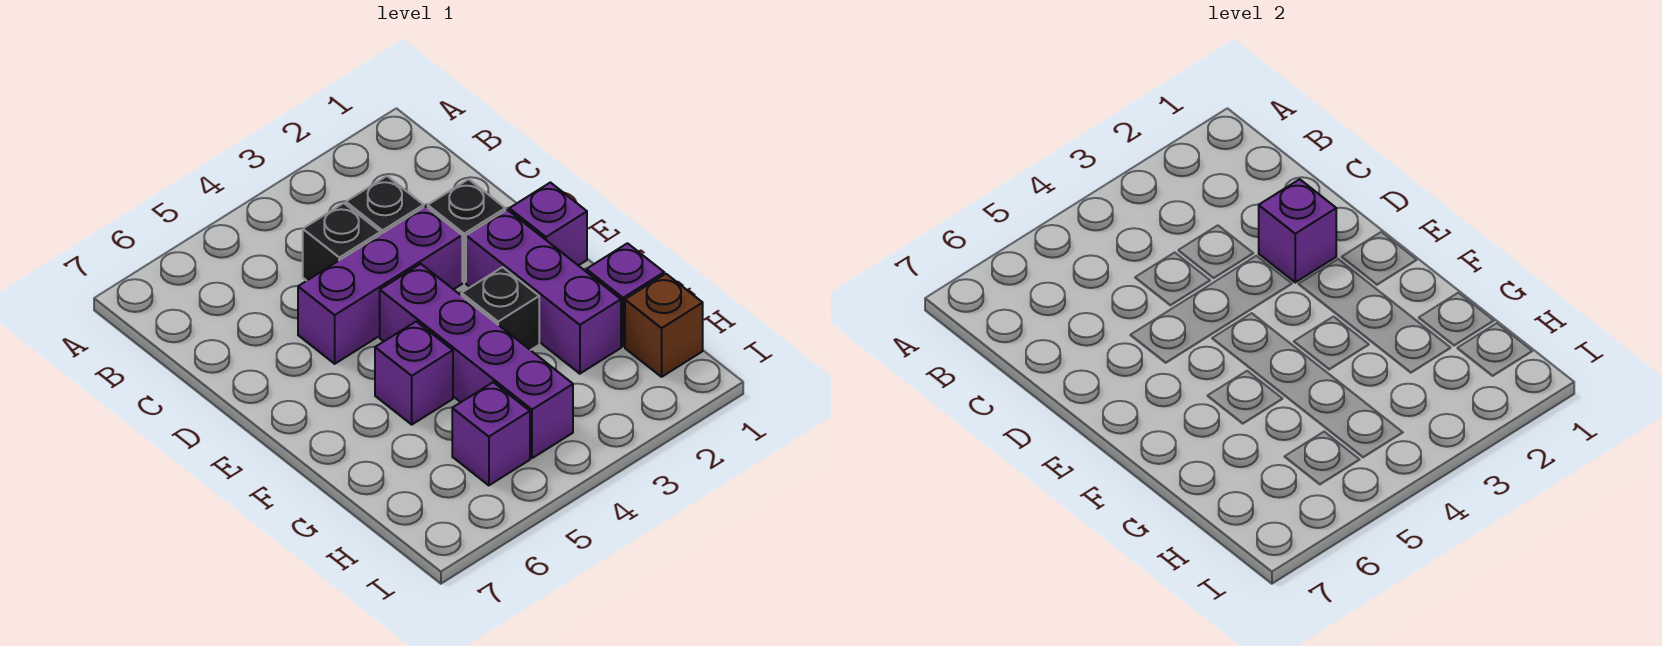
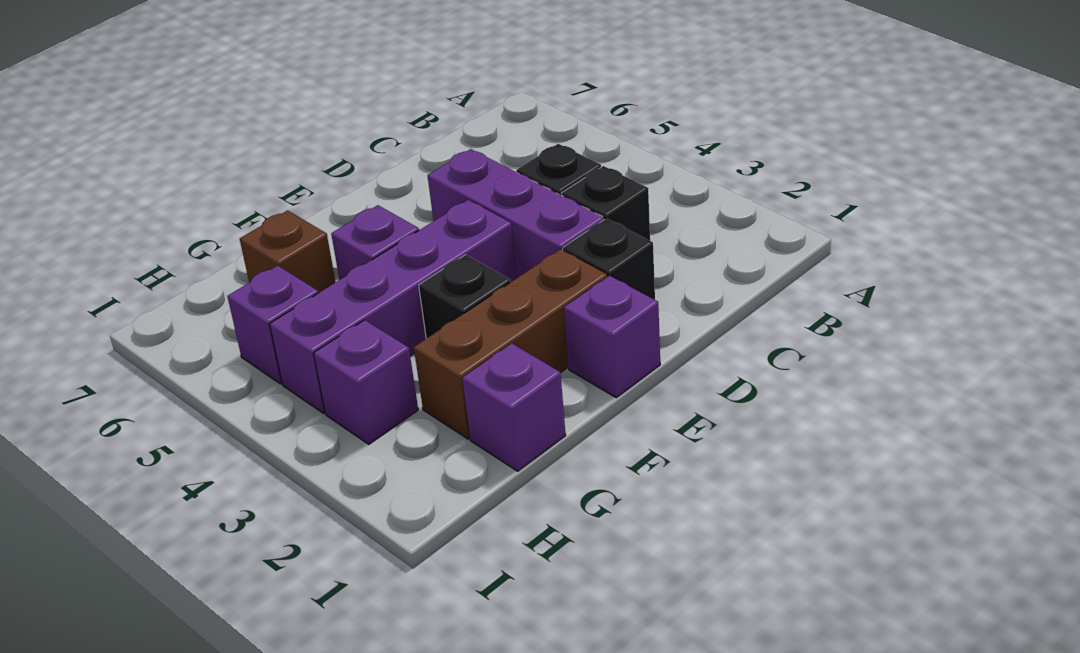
purple 1x1 brick [1259,179,1336,282] -> purple 1x1 brick moved to [314,320,418,444]
purple 1x3 brick [466,210,621,374] -> brown 1x3 brick [414,249,607,439]
brown 1x1 brick [625,274,703,377] -> brown 1x1 brick moved to [240,210,335,293]

